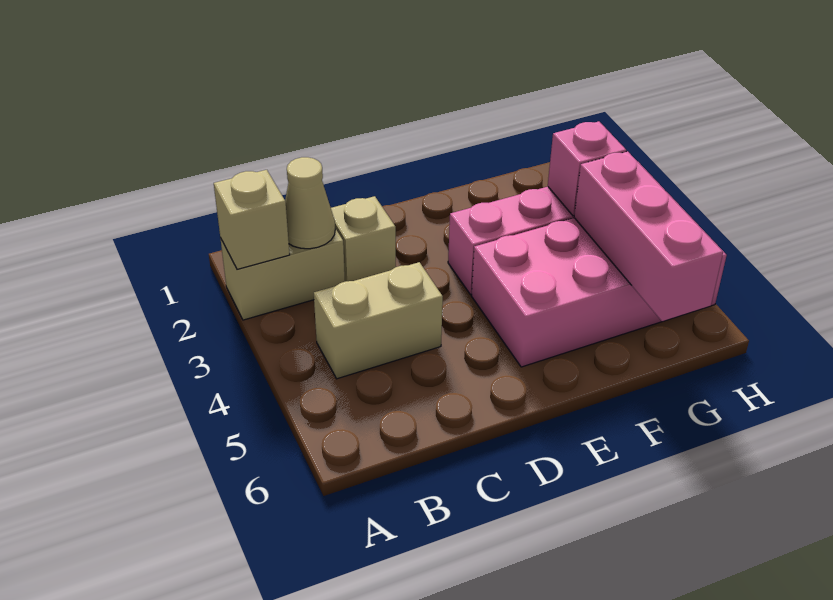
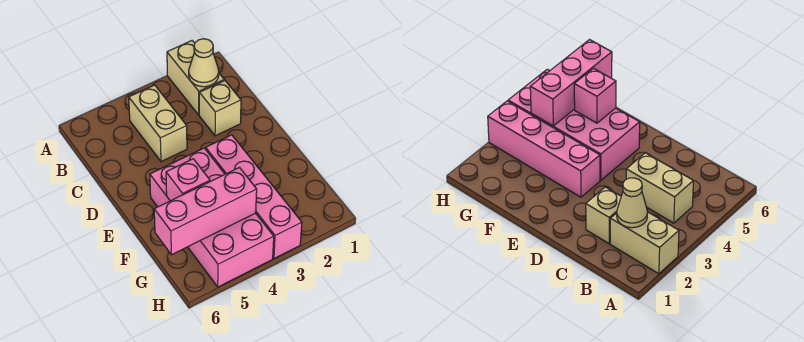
tan 1x1 brick [214,170,290,269] -> none
pink 1x1 brick [548,121,626,216] -> pink 1x1 brick moved to [166,159,210,201]

